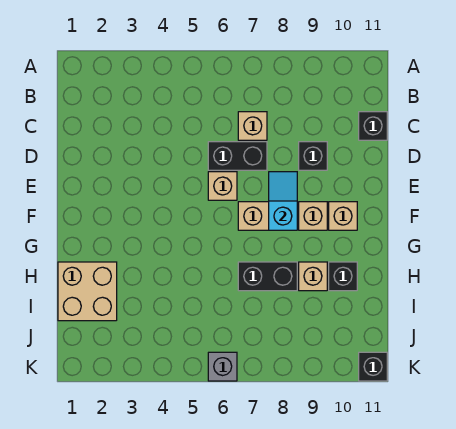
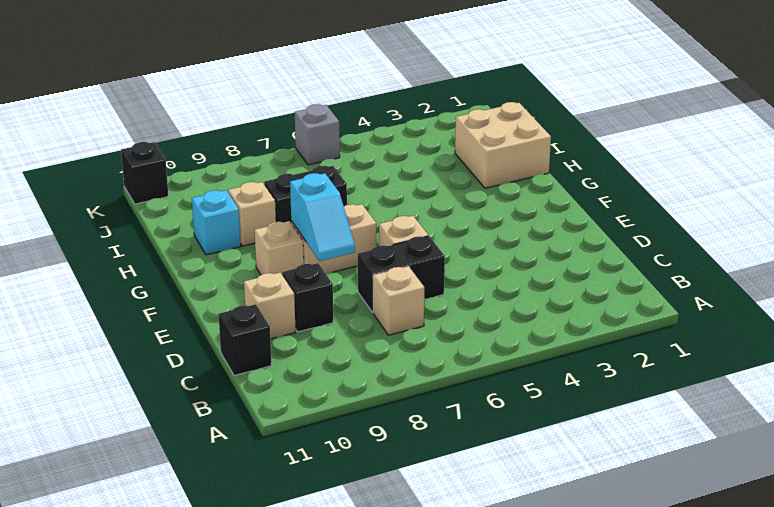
tan 1x1 brick [329,202,357,230] -> tan 1x1 brick moved to [244,273,296,339]
black 1x1 brick [329,262,357,291] -> cyan 1x1 brick [192,190,241,255]

